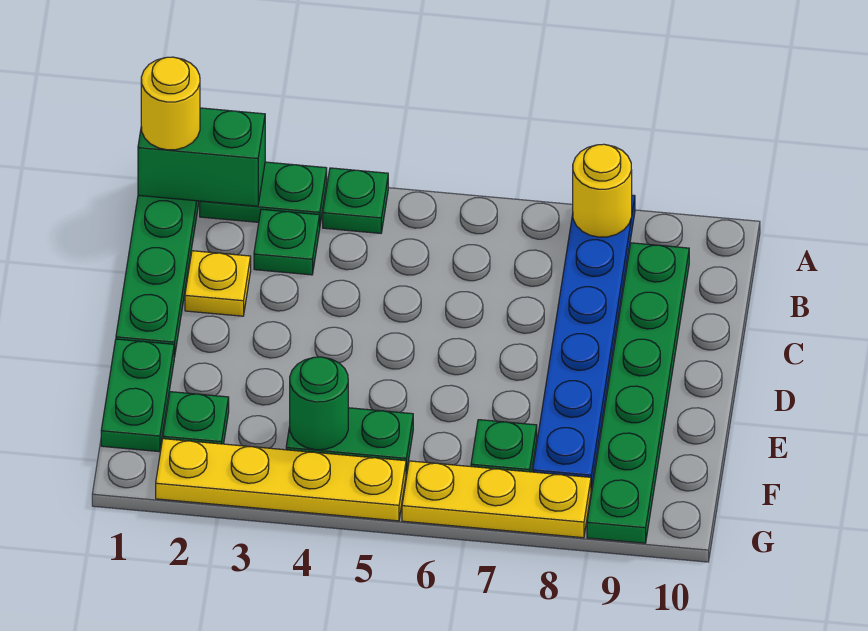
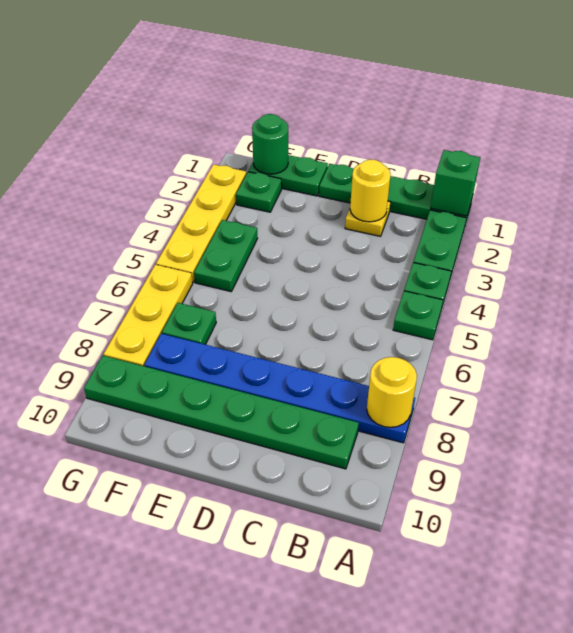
green 1x2 brick [138,108,265,206] -> green 1x1 brick [431,150,480,216]
yellow 1x1 round brick [141,57,200,150] -> yellow 1x1 round brick moved to [350,160,391,222]
green 1x1 plate [254,209,320,275] -> green 1x1 plate moved to [393,291,443,340]
green 1x1 round brick [290,357,348,450] -> green 1x1 round brick moved to [252,114,288,174]

